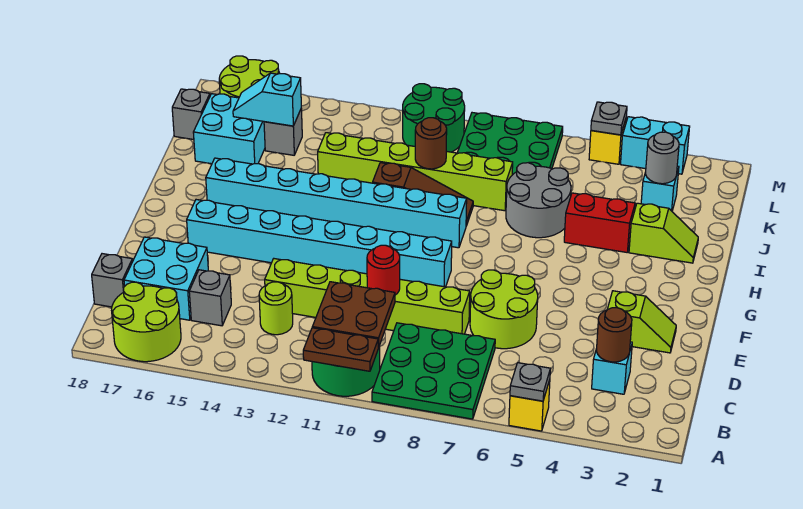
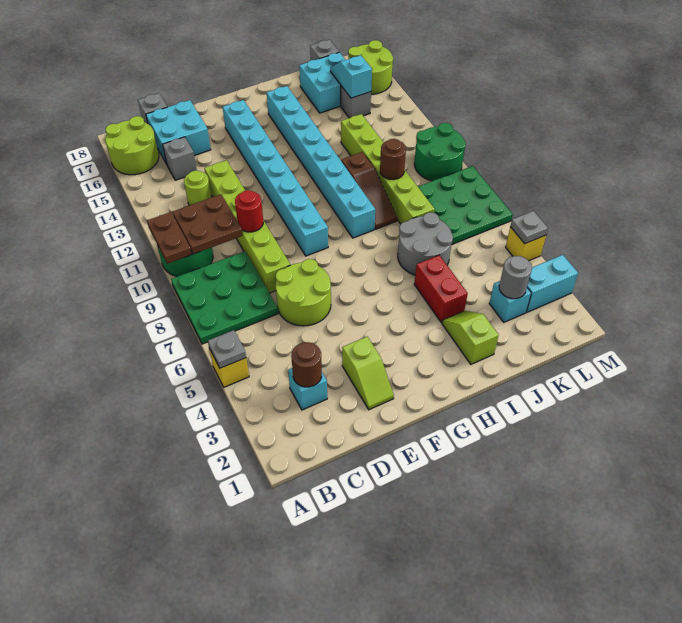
lime 1x2 slope [629,203,698,263] -> lime 1x2 slope turned to [442,311,499,364]
cyan 1x2 brick [621,117,690,174] -> cyan 1x2 brick turned to [526,255,578,312]

